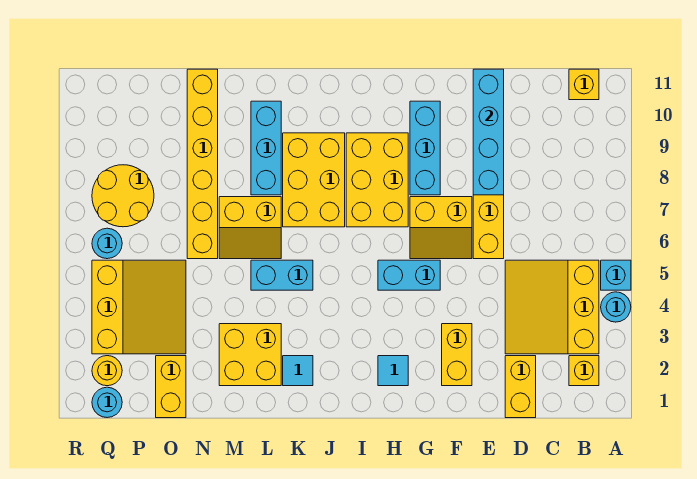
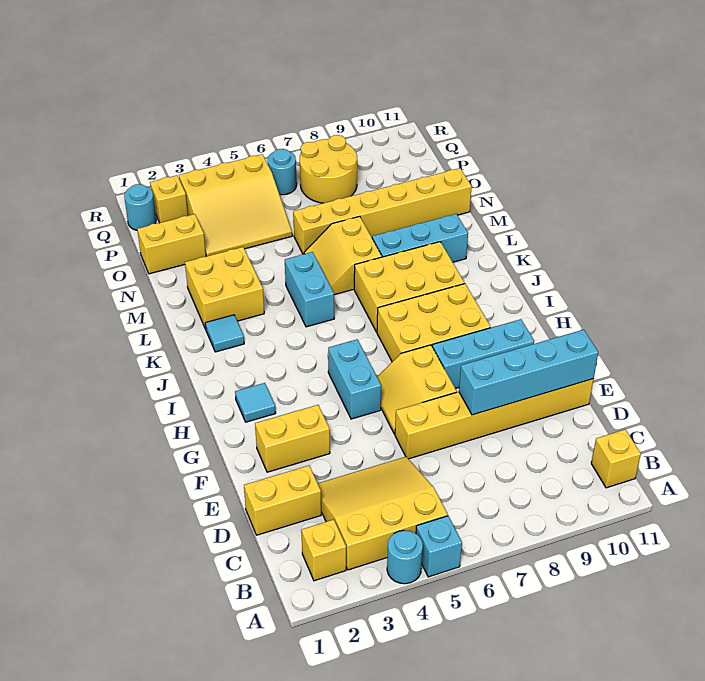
yellow 1x1 round brick [92,356,122,386] -> yellow 1x1 brick [150,175,188,223]

